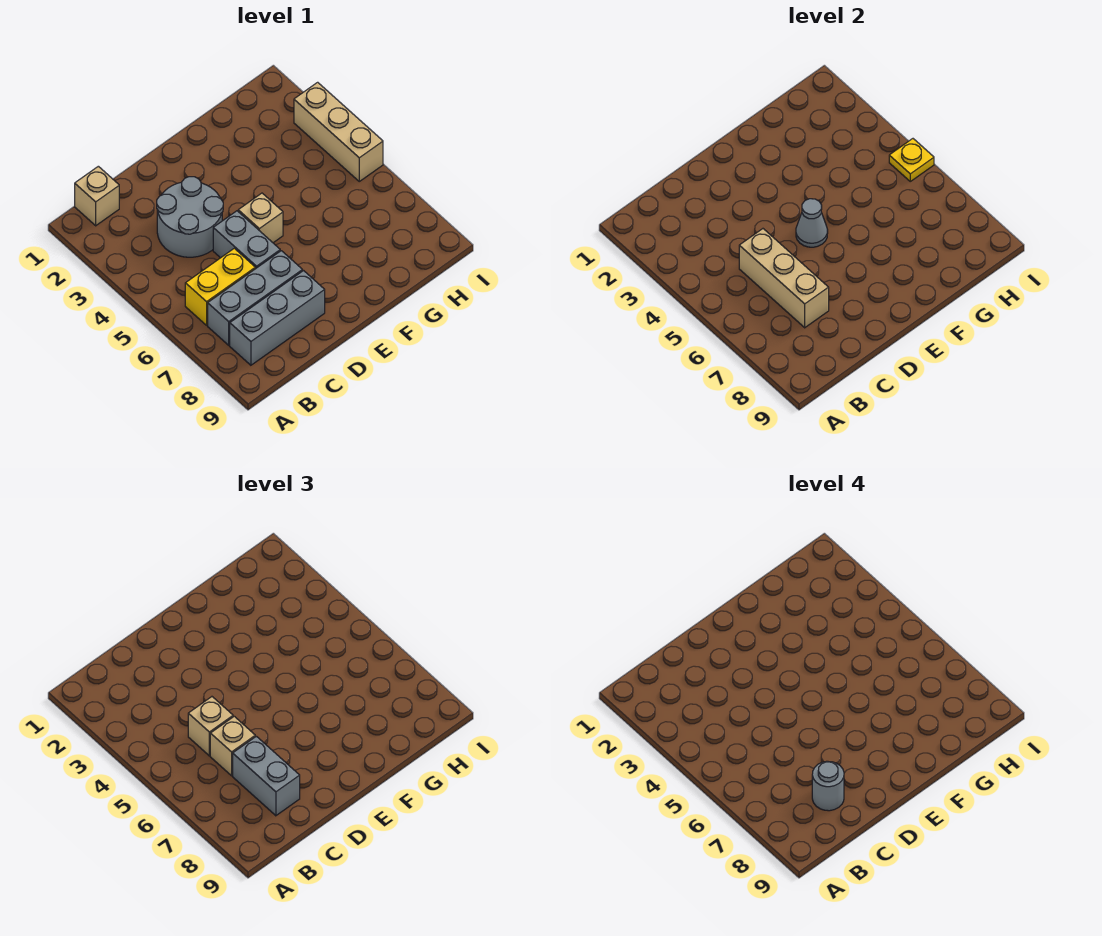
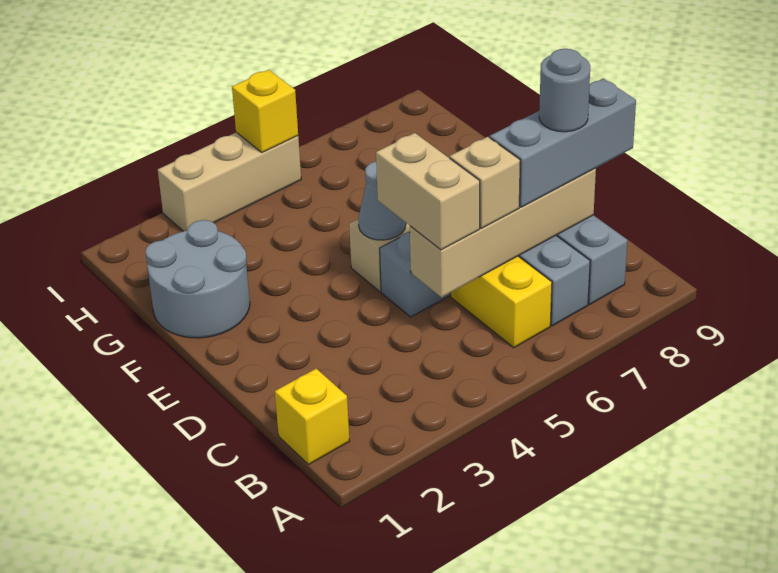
tan 1x1 brick [75,166,119,226] -> yellow 1x1 brick [275,369,349,464]
grey 2x2 round brick [157,177,223,257] -> grey 2x2 round brick moved to [145,220,250,338]
tan 1x3 brick [739,229,829,328] -> tan 1x4 brick [410,168,596,297]
tan 1x1 brick [188,697,233,756] -> tan 1x2 brick [376,133,480,250]
grey 1x2 brick [233,736,300,816] -> grey 1x3 brick [490,78,636,207]
yellow 1x1 plate [889,139,934,181] -> yellow 1x1 brick [232,70,298,152]

